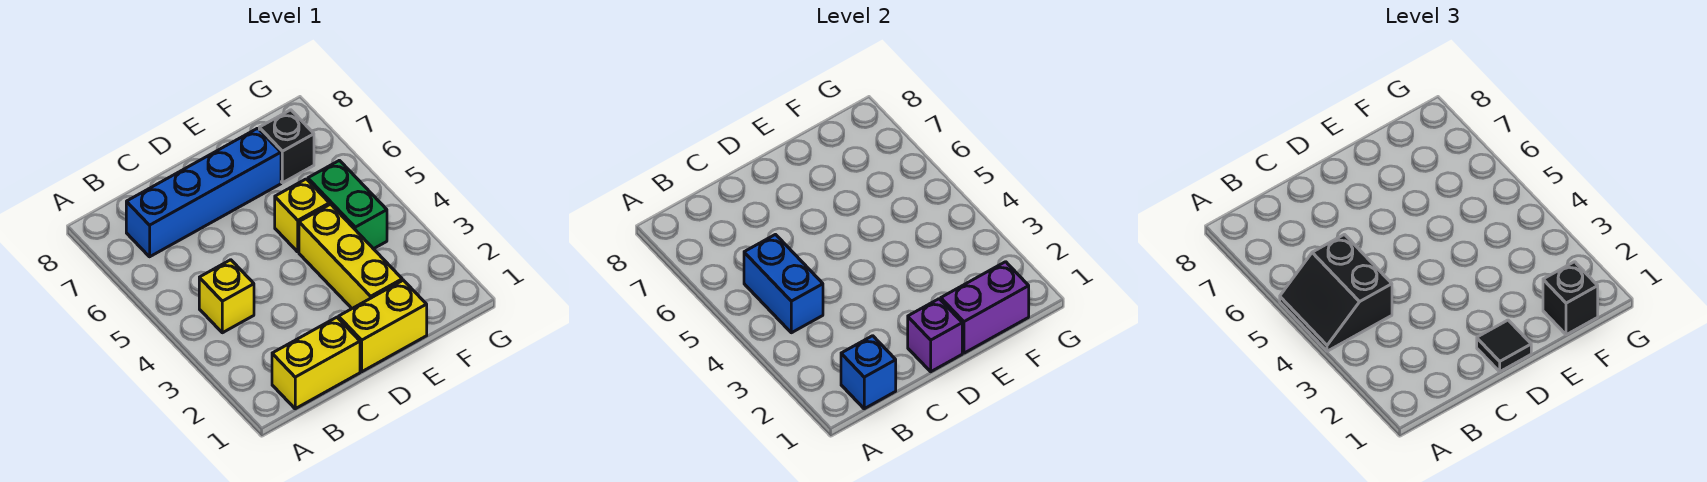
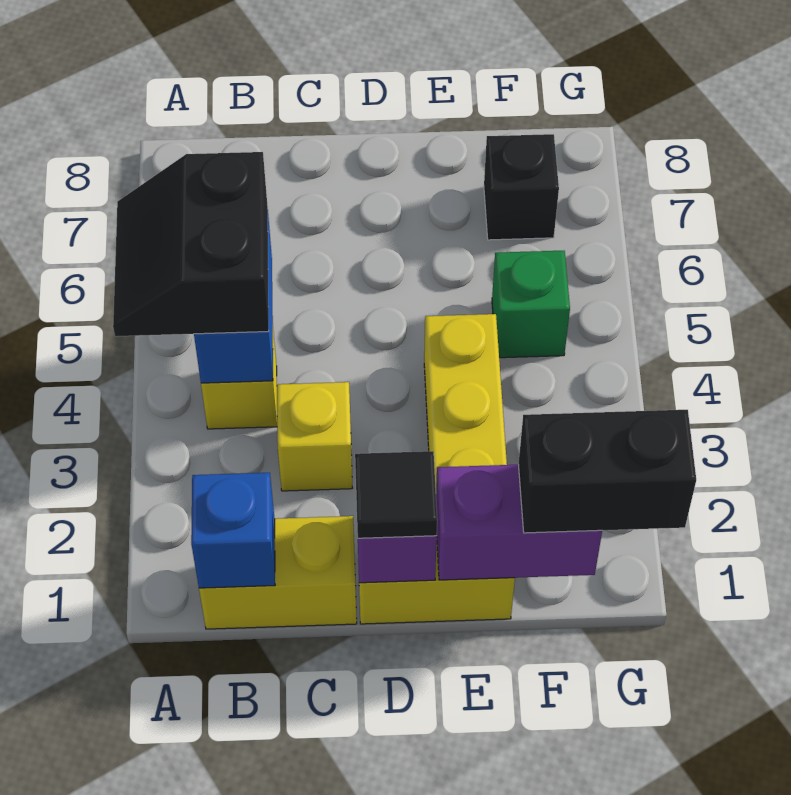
blue 1x4 brick [126,128,281,257] -> none
yellow 1x1 brick [275,179,329,252] -> yellow 1x1 brick moved to [277,382,352,491]
black 1x1 brick [1543,262,1598,335] -> black 1x2 brick [518,410,696,533]
green 1x2 brick [308,160,387,249] -> green 1x1 brick [492,251,570,358]

